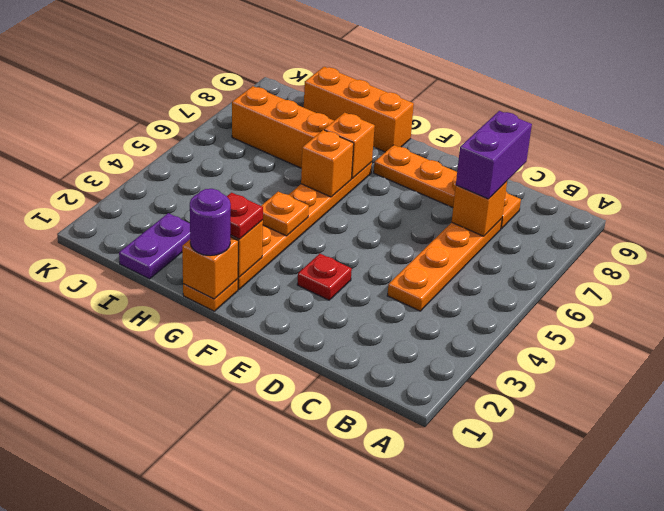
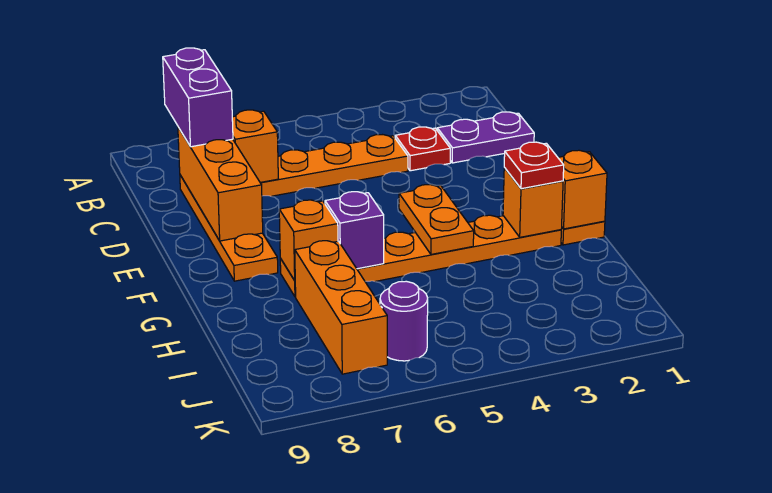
purple 1x2 brick [456,111,532,199] -> purple 1x2 brick turned to [163,48,233,147]
red 1x1 plate [297,254,352,300] -> red 1x1 plate moved to [395,127,450,171]
purple 1x1 round brick [190,189,231,256] -> purple 1x1 round brick moved to [380,281,428,361]
orange 1x1 plate [261,192,309,236] -> orange 1x2 plate [399,185,474,254]
orange 1x1 brick [301,130,354,197] -> purple 1x1 brick [325,192,384,269]
orange 1x3 brick [304,67,414,152] -> orange 1x3 brick moved to [178,127,263,241]
purple 1x2 plate [119,213,190,279] -> purple 1x2 plate moved to [437,112,534,163]

